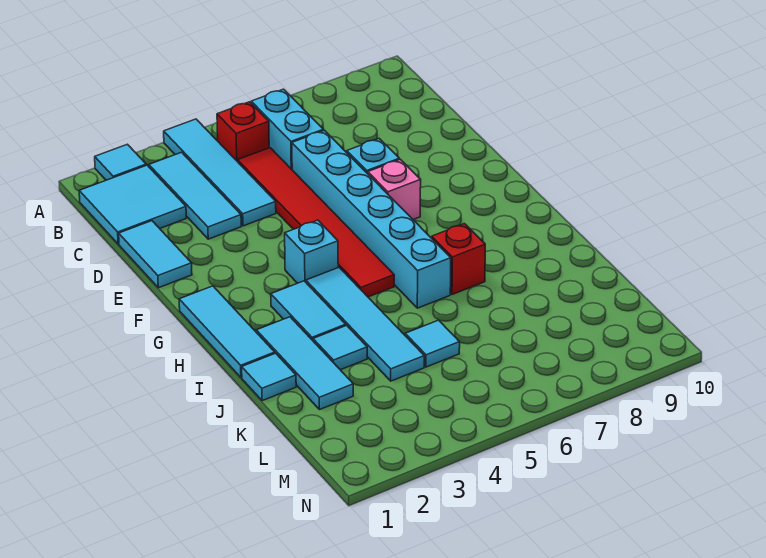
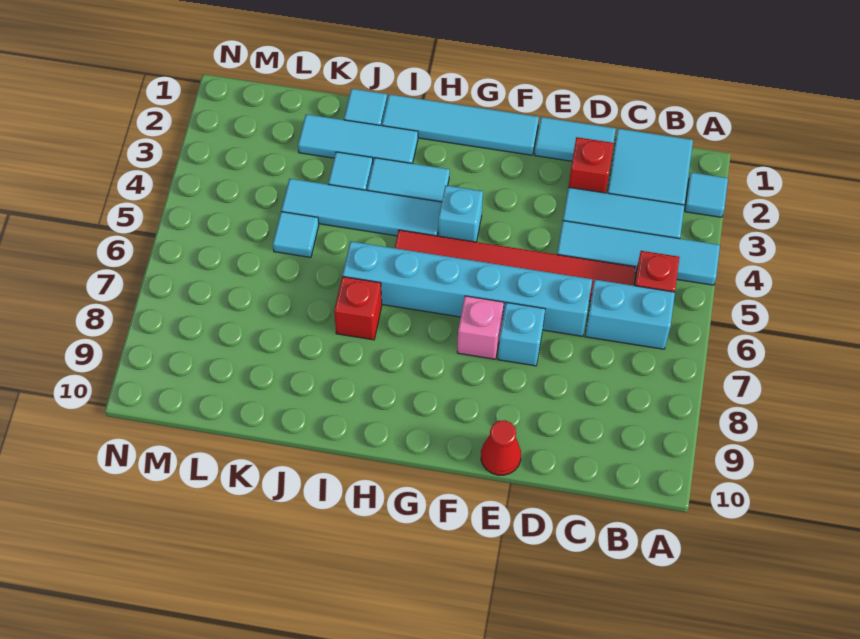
none -> red 1x1 brick [569,137,614,193]
none -> red 1x1 cone [481,420,521,475]
cyan 1x3 tile [179,286,275,378] -> cyan 1x4 tile [382,94,539,155]

